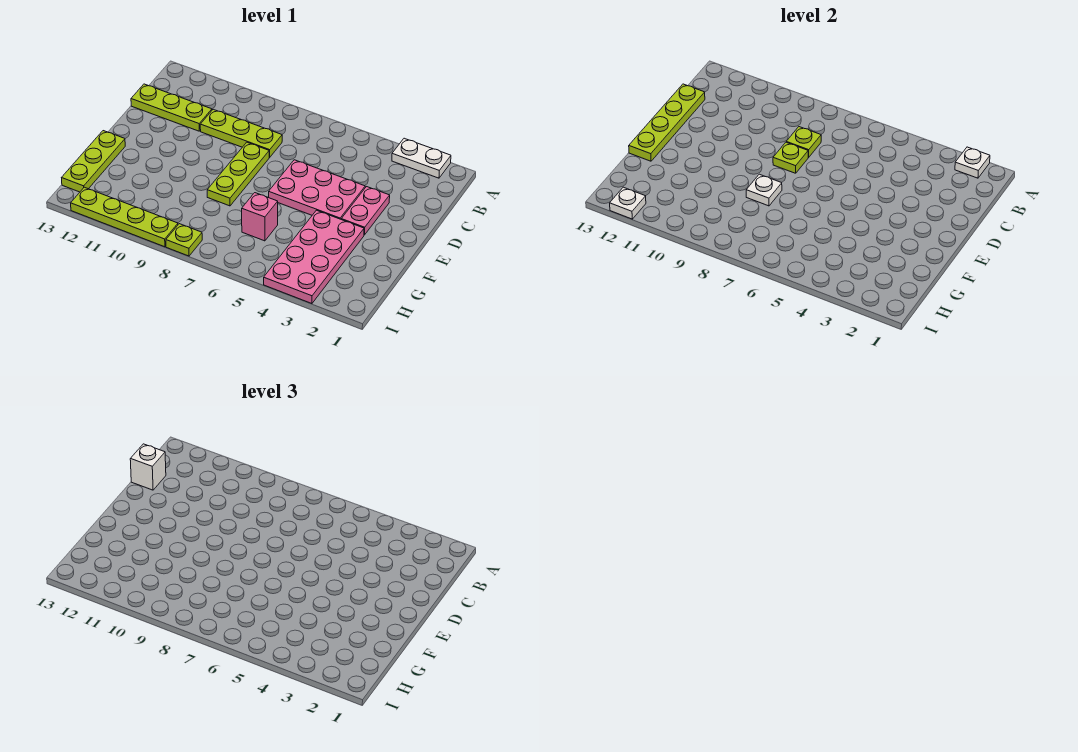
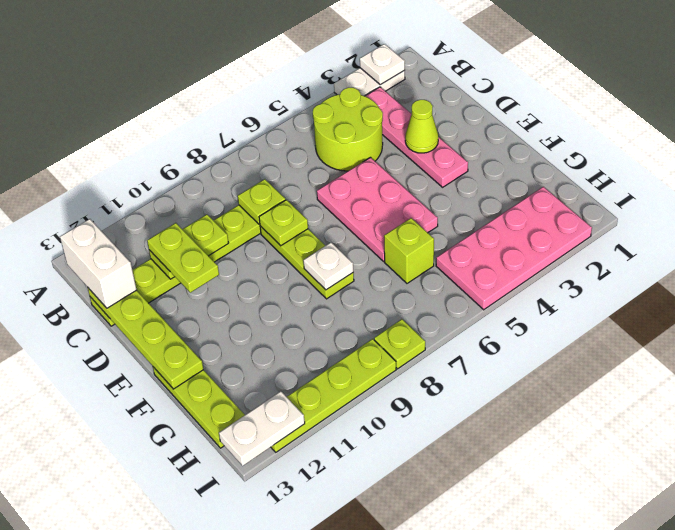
none -> lime 2x2 round brick [313,88,383,171]
none -> lime 1x2 plate [149,215,228,279]
none -> lime 1x2 plate [147,223,219,293]
white 1x1 brick [130,444,166,490] -> white 1x2 brick [60,219,136,308]
pink 1x2 plate [341,187,390,235] -> pink 1x4 plate [365,87,468,187]
none -> lime 1x1 cone [405,100,438,153]
pink 2x3 plate [269,160,365,219] -> pink 2x3 plate turned to [317,157,438,261]
pink 2x4 plate [264,210,364,304] -> pink 2x4 plate turned to [436,187,592,310]
pink 1x1 brick [242,193,278,241] -> lime 1x1 brick [384,218,434,283]
white 1x1 plate [610,187,646,219] -> white 1x2 plate [219,391,305,466]

